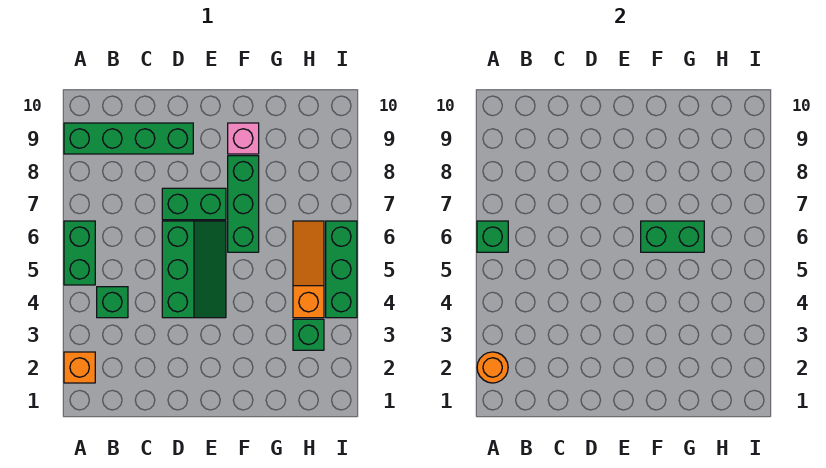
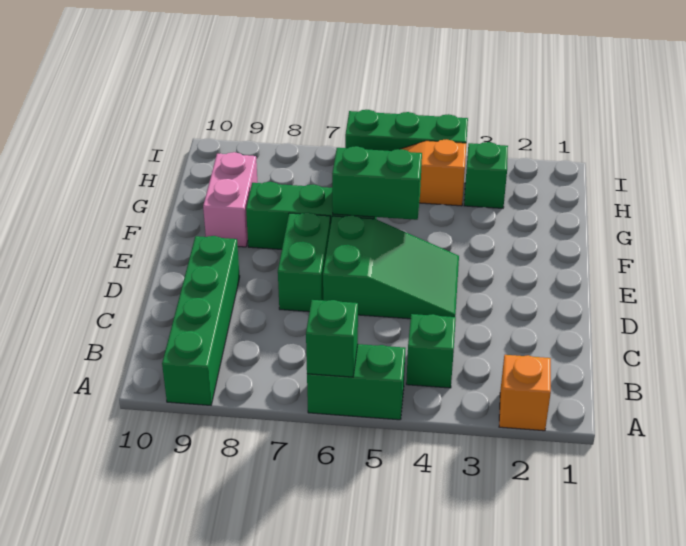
orange 1x1 round brick [477,352,508,383] -> none
green 2x3 slope [162,221,226,318] -> green 2x3 slope turned to [323,215,459,319]
green 1x2 brick [641,221,704,252] -> green 1x2 brick turned to [332,146,422,220]
pink 1x1 brick [228,123,259,154] -> pink 1x2 brick [203,152,257,247]

